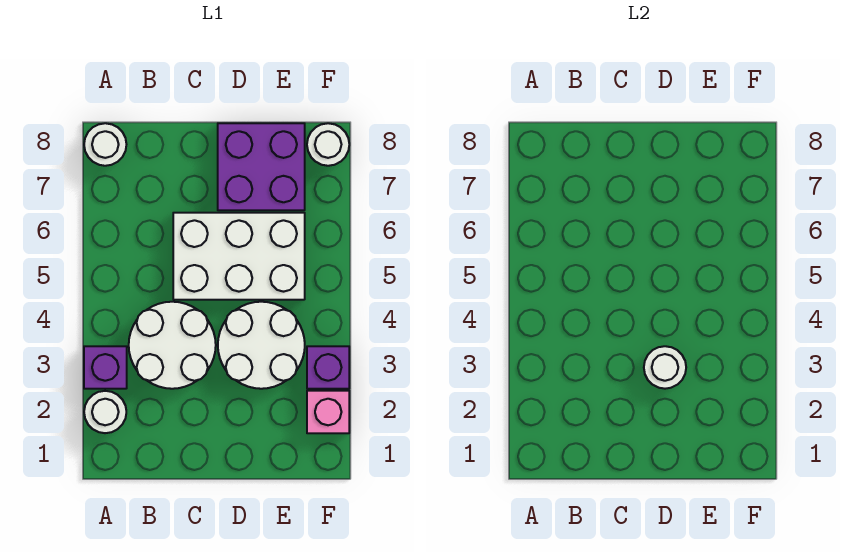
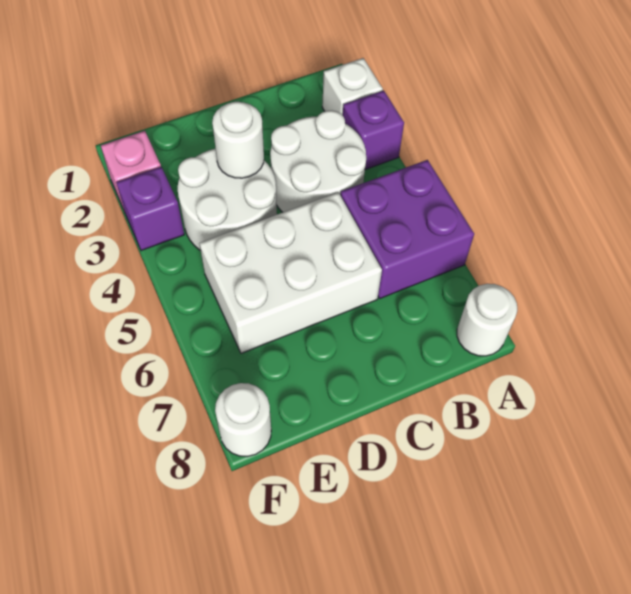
white 1x1 round brick [84,391,126,433] -> white 1x1 brick [322,58,383,116]
purple 2x2 brick [218,123,305,210] -> purple 2x2 brick moved to [340,160,474,298]

